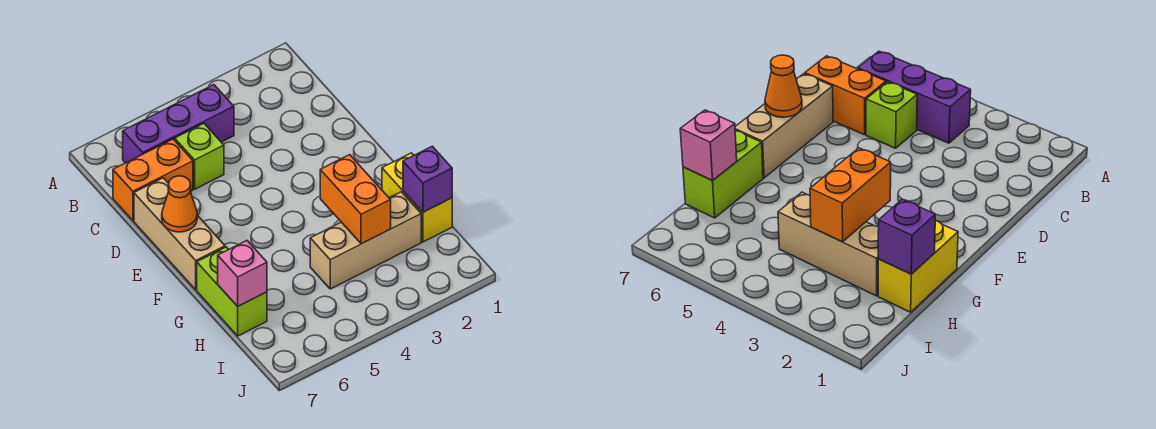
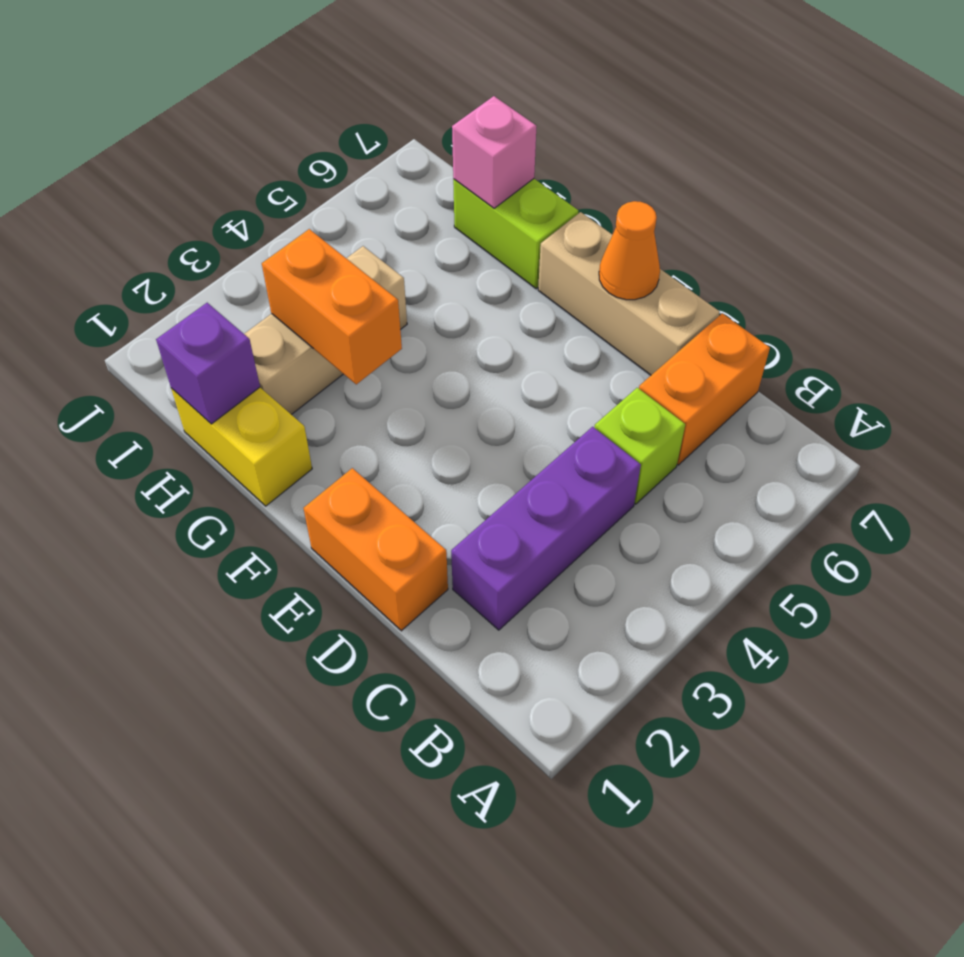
purple 1x3 brick [123,85,234,163] -> purple 1x3 brick moved to [451,427,641,630]
none -> orange 1x2 brick [304,468,448,631]

